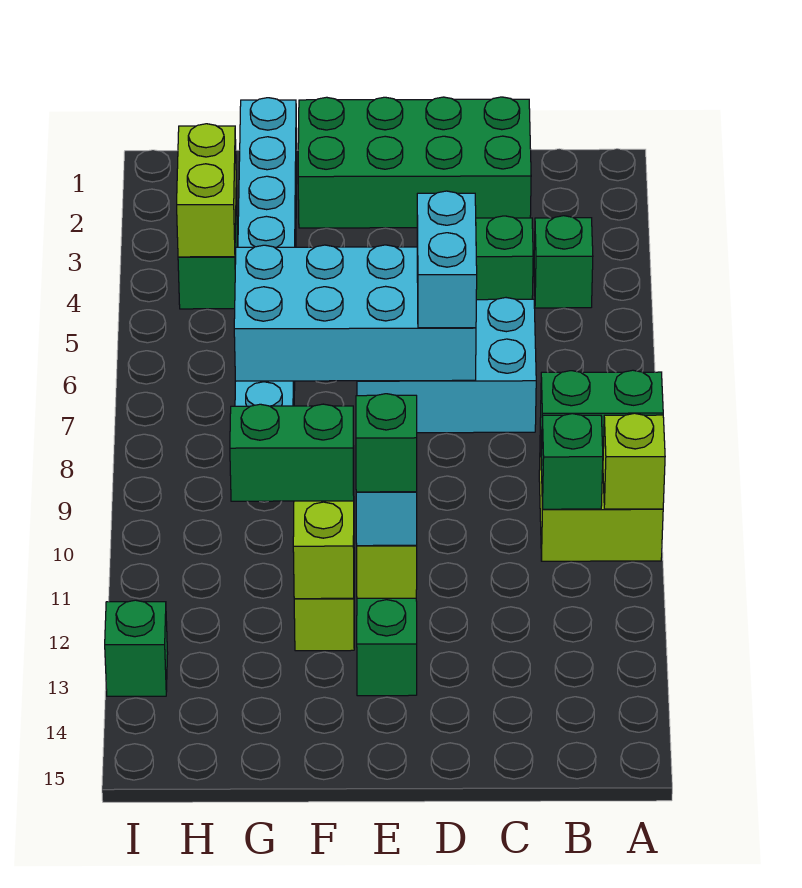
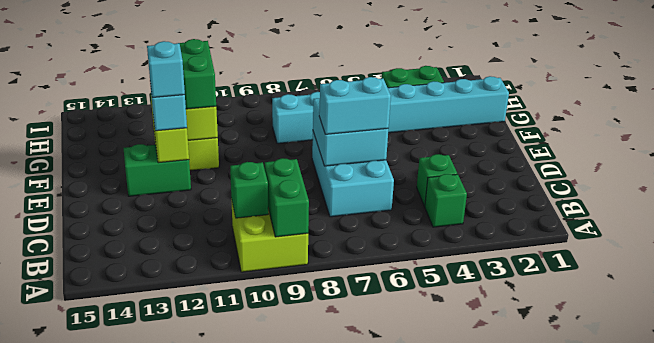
lime 1x1 brick [603,413,665,509] -> none
green 2x4 brick [298,97,531,228] -> none
cyan 2x4 brick [234,245,476,381] -> cyan 2x2 brick [313,98,388,166]
green 1x1 brick [356,394,417,492] -> cyan 1x1 brick [147,41,185,97]
lime 1x2 brick [177,124,236,257] -> none
green 1x1 brick [105,600,168,696] -> none

